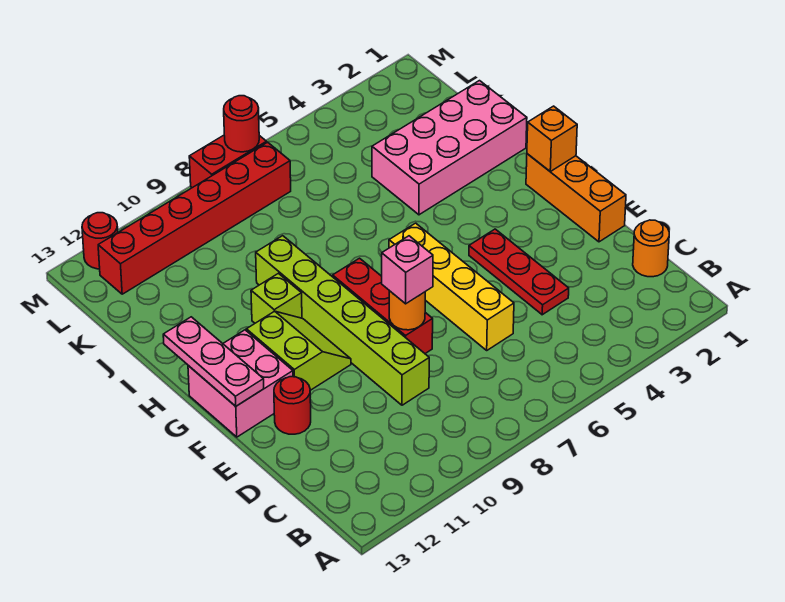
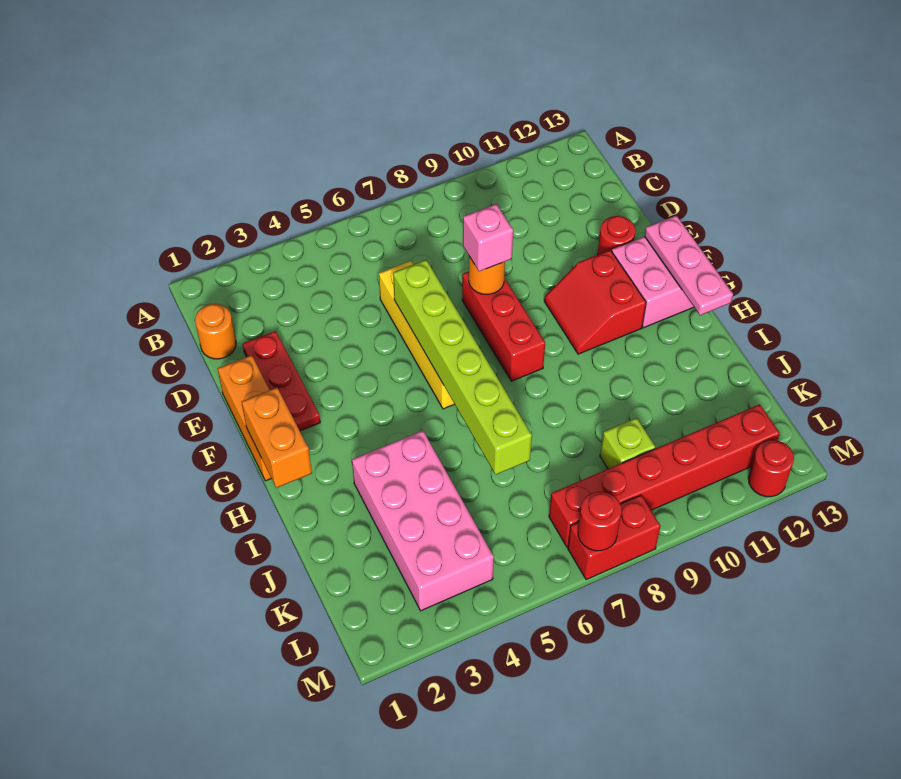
red 1x3 plate [469,229,569,315] -> red 1x3 plate moved to [243,331,320,431]
lime 1x6 brick [256,236,429,405] -> lime 1x6 brick moved to [393,260,532,475]
lime 2x2 slope [246,311,351,390] -> red 2x2 slope [544,250,646,354]
orange 1x1 brick [527,106,577,171] -> orange 1x2 brick [242,388,312,488]
lime 1x1 brick [251,273,302,323] -> lime 1x1 brick moved to [600,418,655,469]
pink 2x4 brick [372,81,527,215] -> pink 2x4 brick turned to [352,430,494,611]

